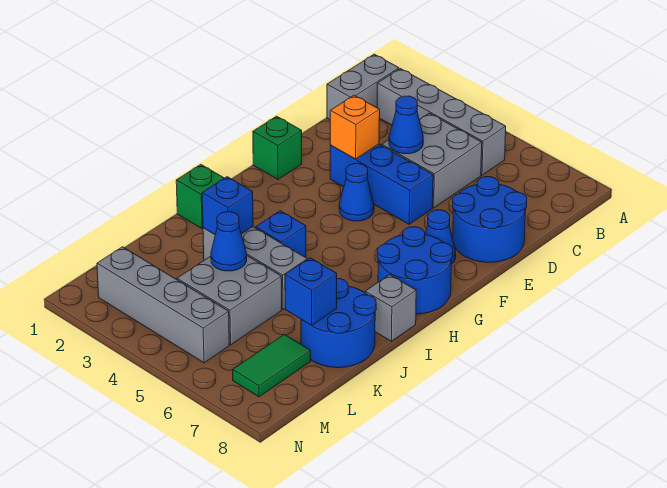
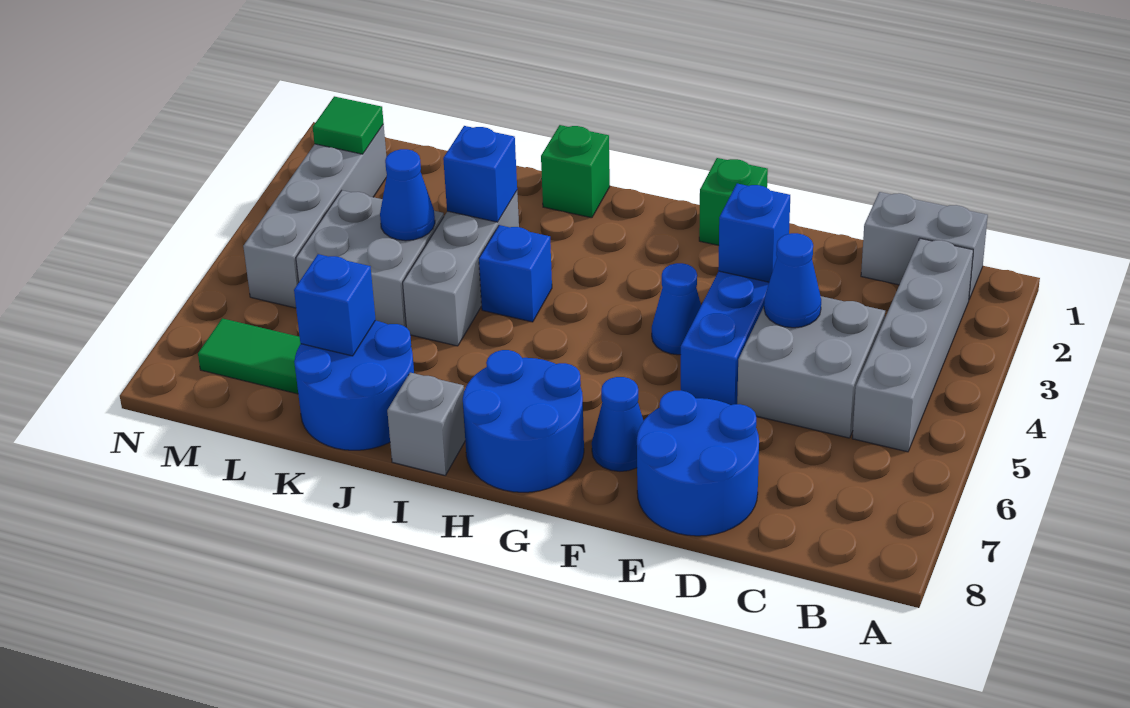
orange 1x1 brick [330,95,380,159] -> blue 1x1 brick [718,184,790,282]
none -> green 1x1 tile [313,96,384,154]

